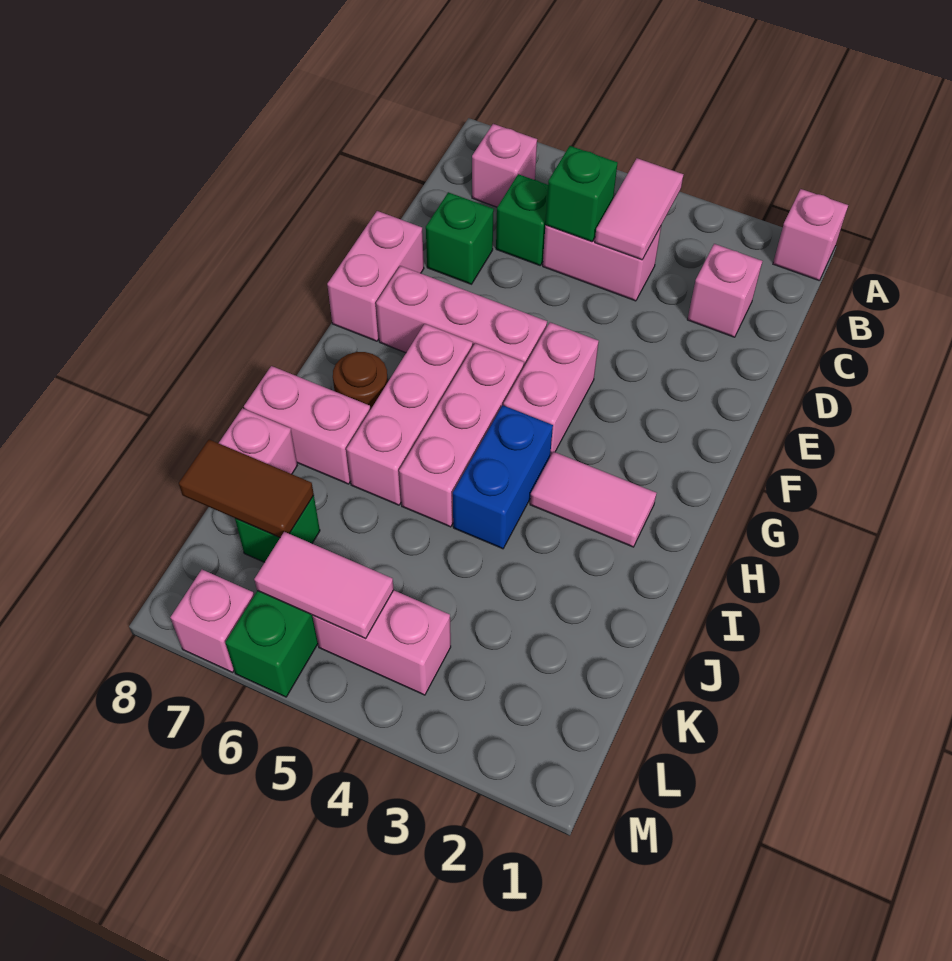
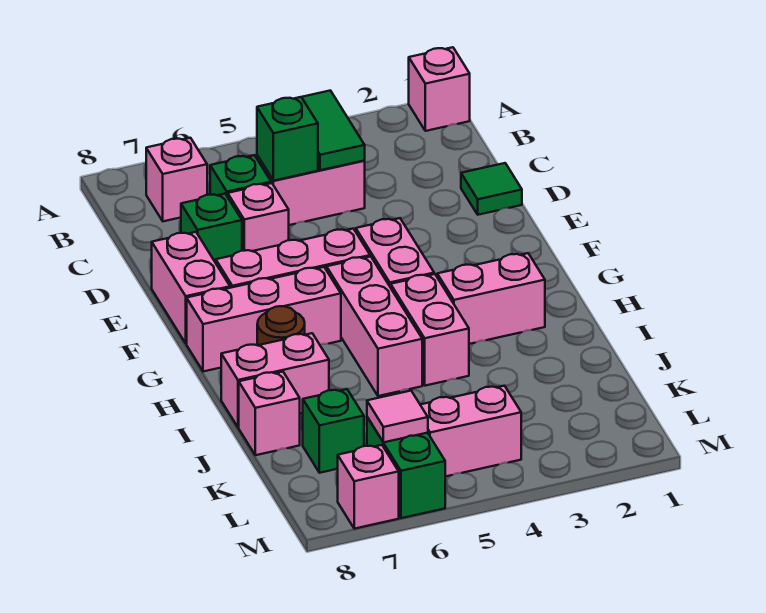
pink 1x2 tile [595,158,684,260] -> green 1x2 tile [302,91,365,170]
pink 1x1 brick [687,244,762,337] -> pink 1x1 brick moved to [228,183,289,251]
none -> green 1x1 tile [461,163,522,215]
pink 1x3 brick [346,324,473,505] -> pink 1x3 brick turned to [187,267,341,372]
pink 1x2 tile [530,452,656,547] -> pink 1x2 brick [437,253,545,344]
blue 1x2 brick [453,405,553,549] -> pink 1x2 brick [391,274,469,386]
brown 1x2 tile [179,440,314,538] -> none
pink 1x2 tile [254,532,394,639] -> pink 1x1 tile [367,391,428,442]

